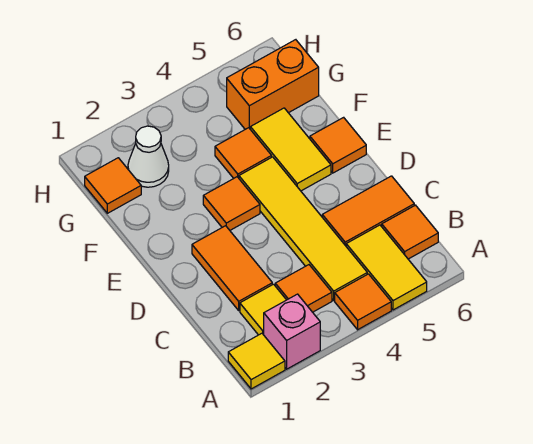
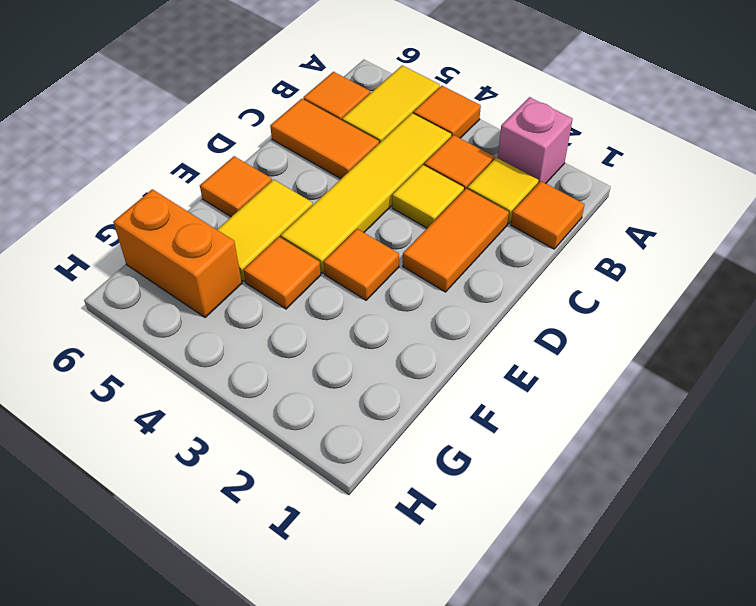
yellow 1x1 tile [228,333,285,389] -> yellow 1x1 tile moved to [392,165,464,228]
orange 1x1 tile [85,158,141,213] -> orange 1x1 tile moved to [511,181,585,249]
white 1x1 cone [128,126,169,187] -> none

